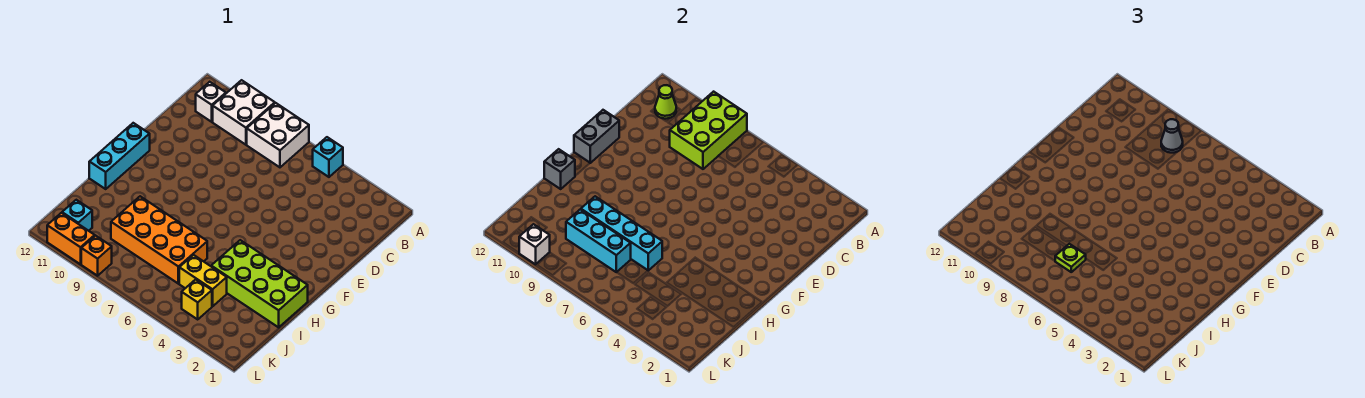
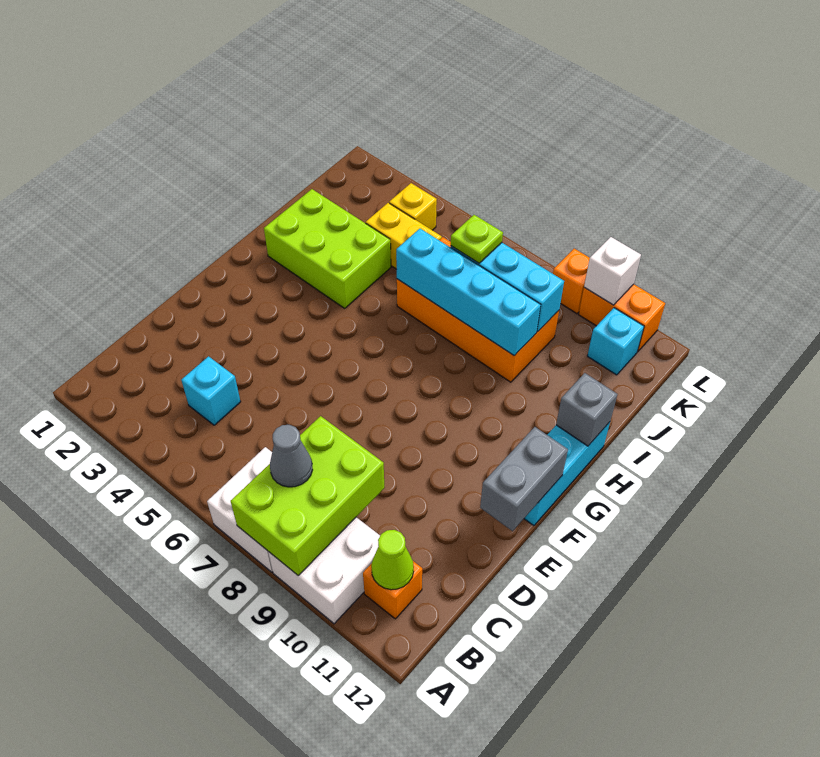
cyan 1x1 brick [313,137,343,177] -> cyan 1x1 brick moved to [181,356,241,425]
white 1x1 brick [196,82,226,122] -> orange 1x1 brick [363,561,422,619]
lime 2x4 brick [211,240,308,327] -> lime 2x3 brick [264,189,391,308]

